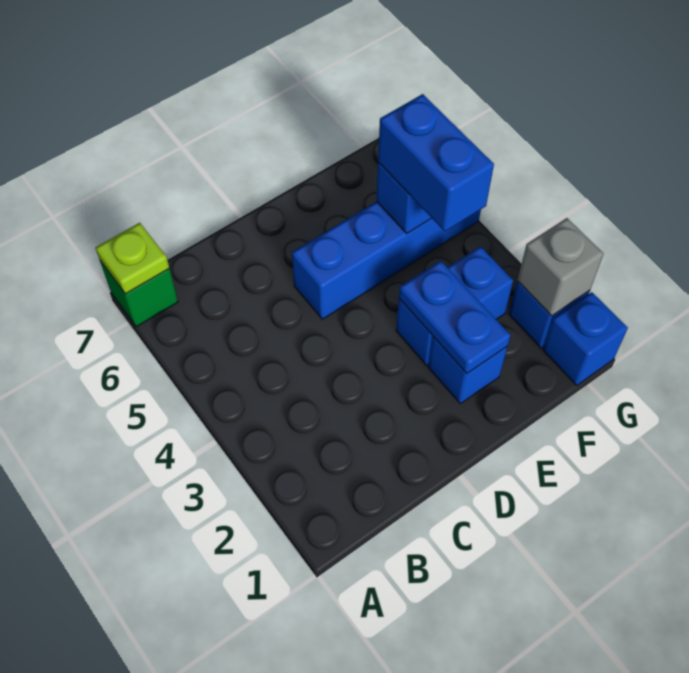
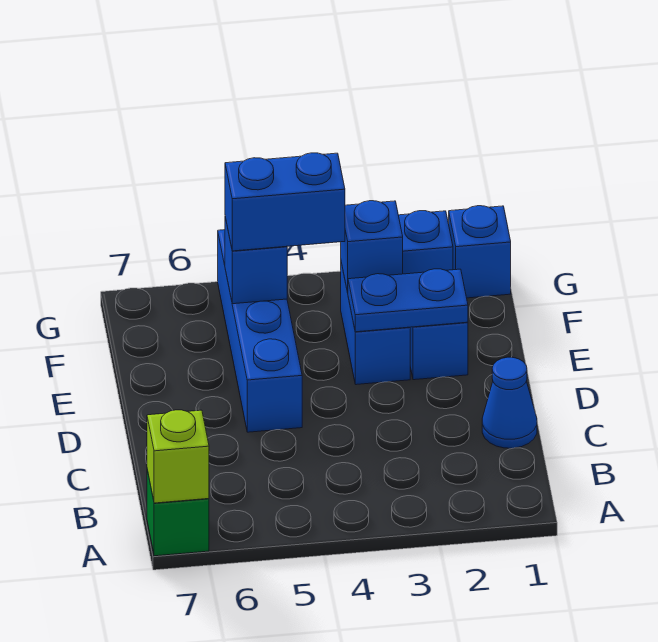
lime 1x1 plate [96,223,169,294] -> lime 1x1 brick [147,410,209,503]
none -> blue 1x1 cone [482,357,537,448]
none -> blue 1x1 brick [341,201,403,293]
grey 1x1 brick [517,218,604,316] -> none

